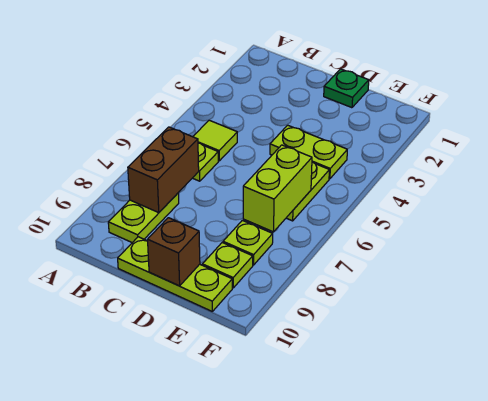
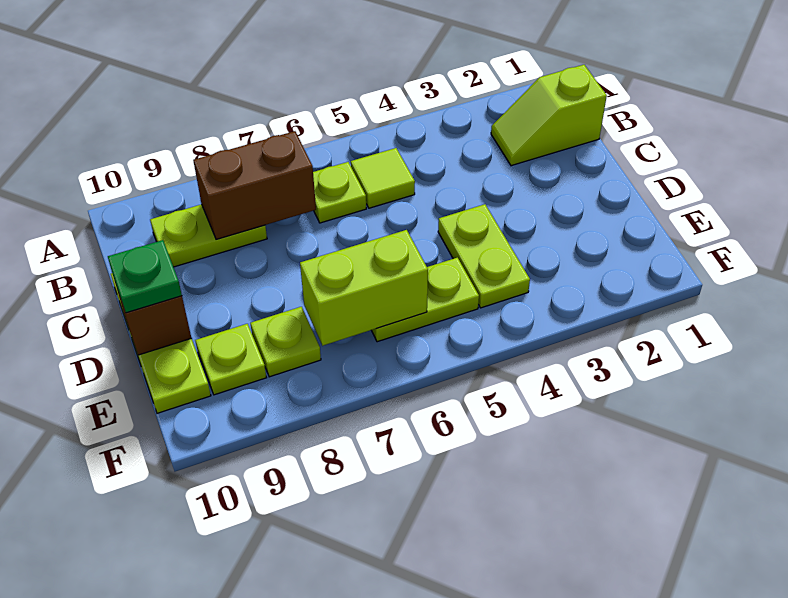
none -> lime 1x2 slope [491,65,607,166]
green 1x1 plate [324,69,369,108] -> green 1x1 plate moved to [108,240,182,313]

